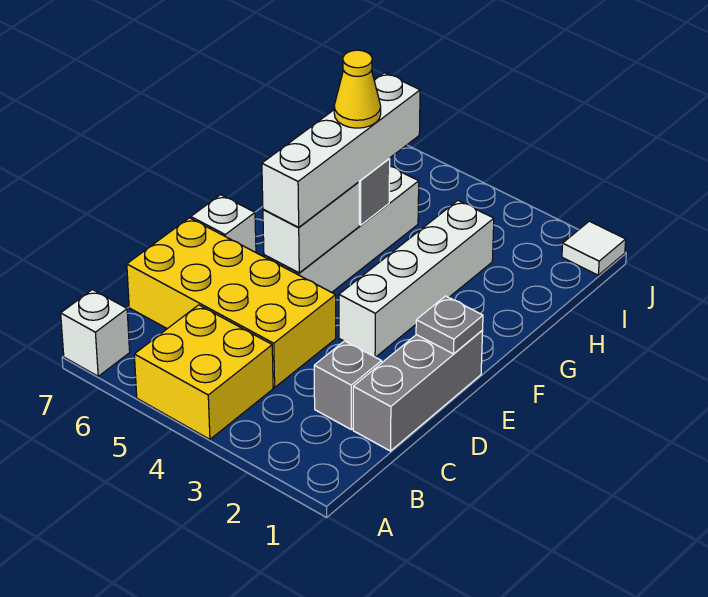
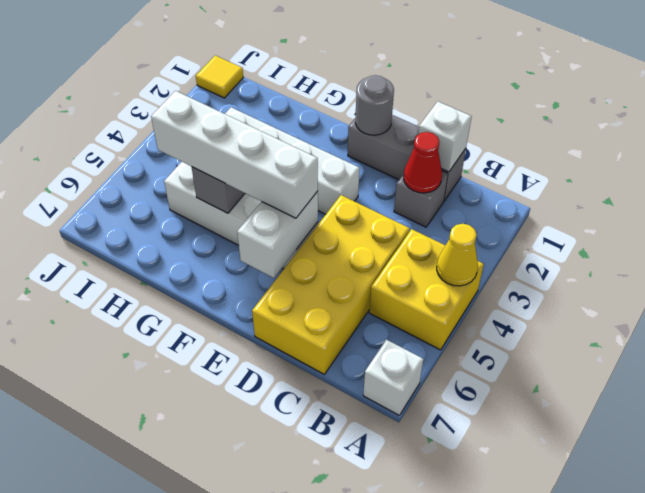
none -> red 1x1 cone [404,132,442,193]
grey 1x1 plate [416,296,483,354] -> grey 1x1 round brick [355,75,394,135]
white 1x2 brick [263,182,359,273] -> white 1x2 brick turned to [237,192,318,278]
white 1x1 brick [191,195,256,252] -> white 1x1 brick moved to [418,102,472,172]
yellow 1x1 cone [334,50,381,128] -> yellow 1x1 cone moved to [437,224,478,286]
white 1x1 tile [562,221,626,275] -> yellow 1x1 tile [196,56,243,98]

